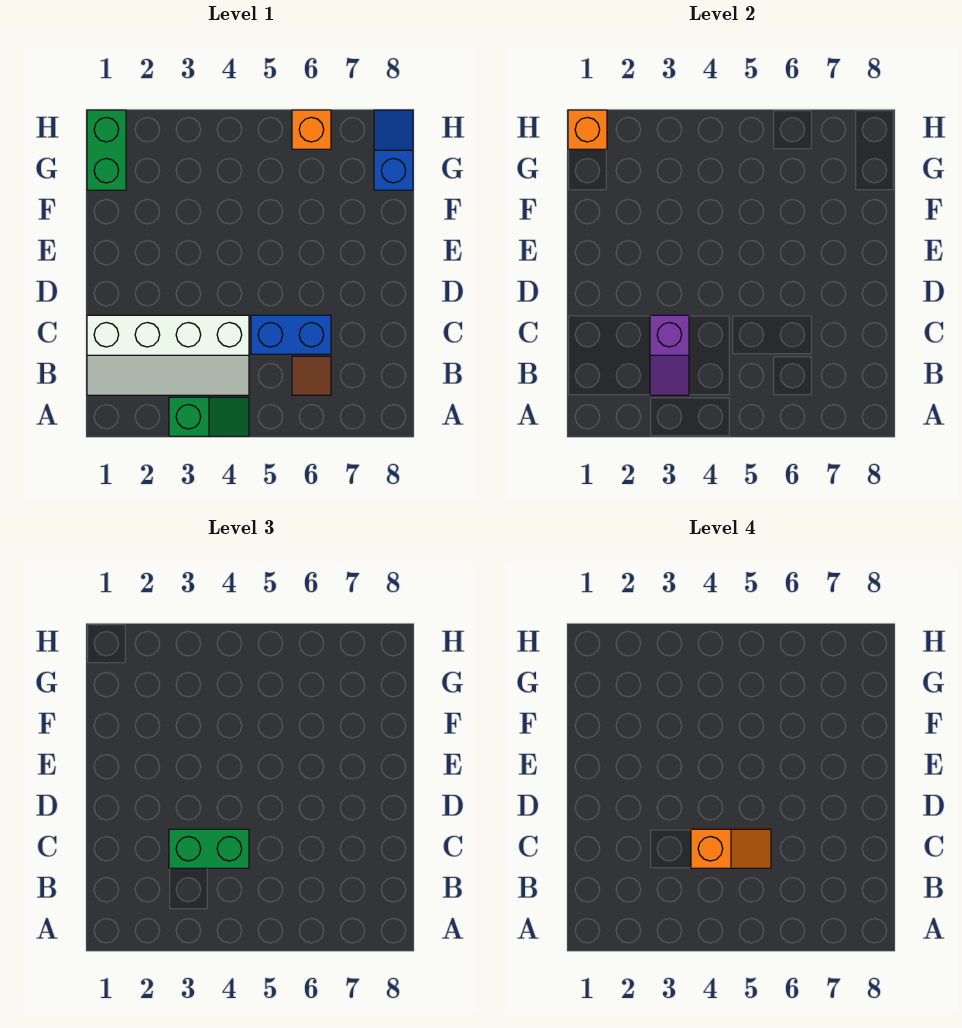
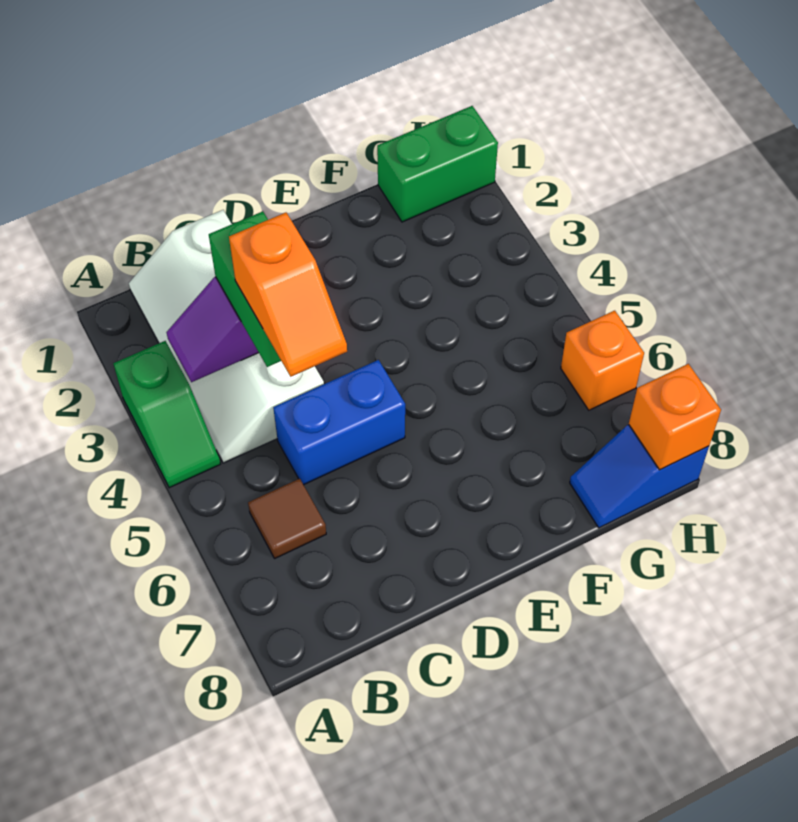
blue 1x2 brick [251,315,331,354] -> blue 1x2 brick turned to [273,360,405,485]
blue 1x2 slope [374,110,413,190] -> blue 1x2 slope turned to [570,425,709,528]
orange 1x1 brick [568,110,607,149] -> orange 1x1 brick moved to [629,364,721,470]

